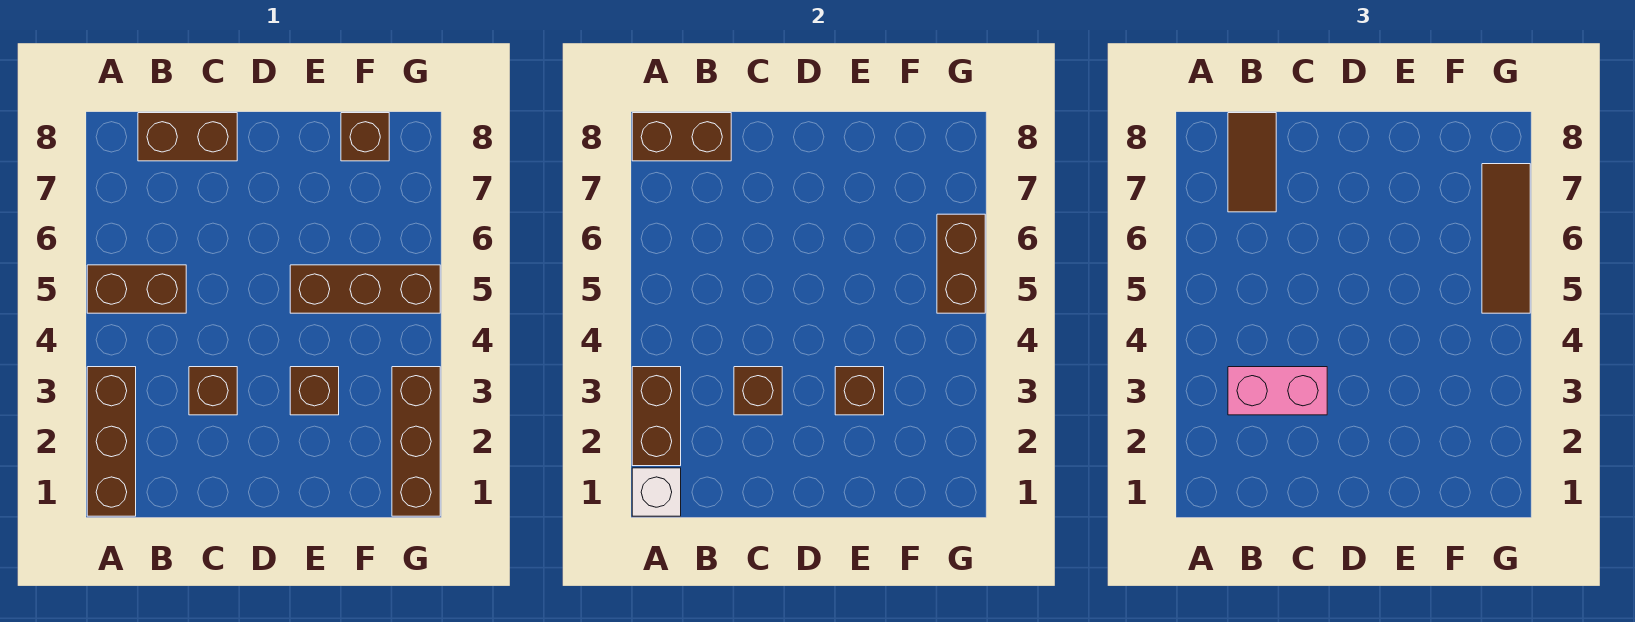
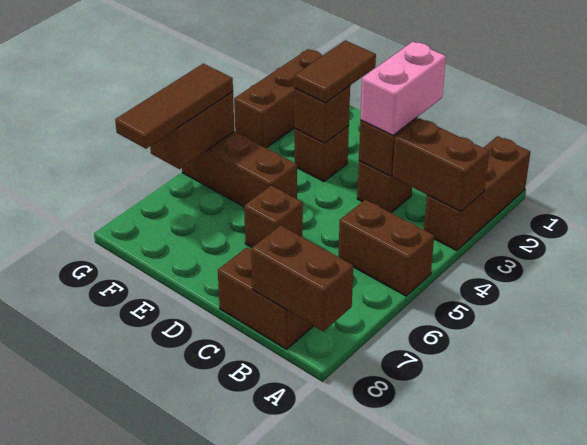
white 1x1 brick [632,468,681,516] -> none
brown 1x2 brick [632,367,681,466] -> brown 1x2 brick turned to [392,118,489,212]
pink 1x2 brick [1228,367,1327,415] -> pink 1x2 brick turned to [360,42,446,135]
brown 1x2 tile [1228,113,1276,212] -> brown 1x2 tile moved to [295,40,376,103]
brown 1x1 brick [341,113,389,161] -> brown 1x1 brick moved to [244,185,303,247]

